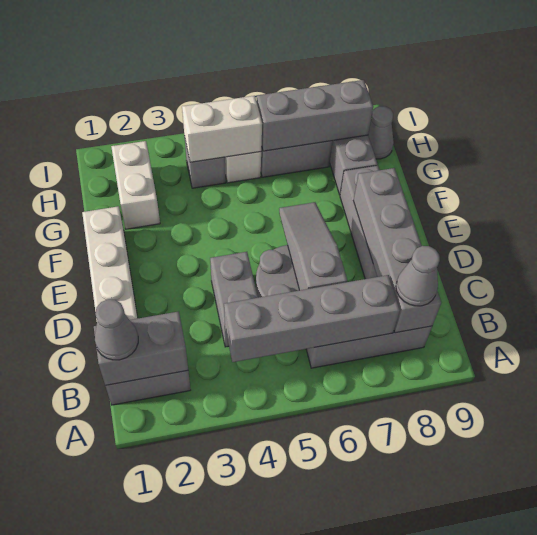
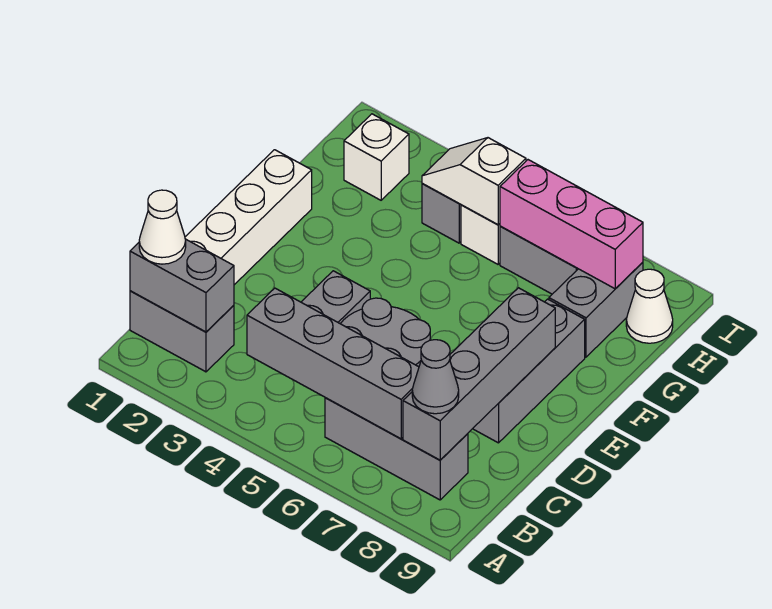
grey 1x1 cone [95,299,138,360] -> white 1x1 cone [139,190,186,264]
grey 1x3 slope [279,202,347,290] -> none
white 1x2 brick [111,141,160,229] -> white 1x1 brick [344,114,409,200]
white 1x2 brick [182,96,262,162] -> white 1x2 slope [422,138,526,225]
grey 1x3 brick [257,80,373,151] -> pink 1x3 brick [500,160,643,289]
grey 1x1 cone [368,106,394,159] -> white 1x1 cone [626,269,673,343]

